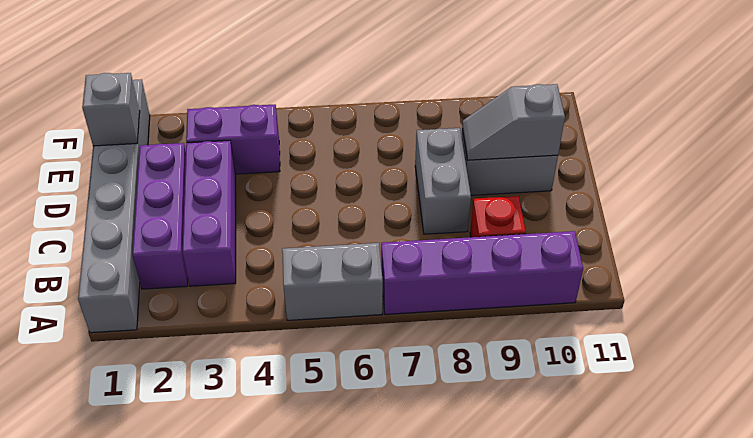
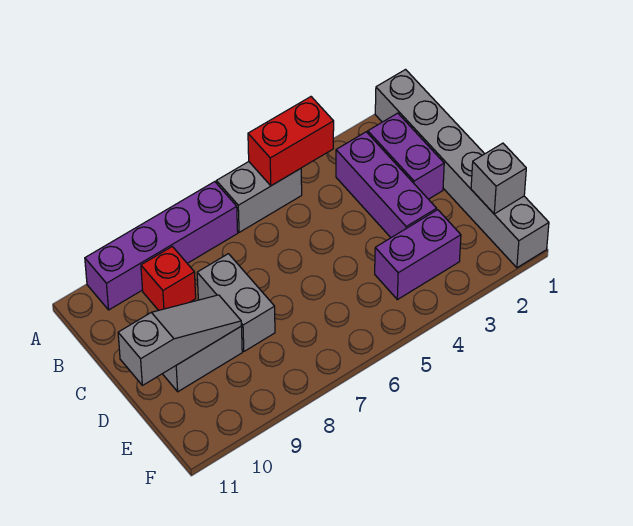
none -> red 1x2 brick [248,97,334,186]
purple 1x3 brick [133,143,188,289] -> purple 1x2 brick [368,113,444,199]
grey 1x2 slope [462,84,565,160] -> grey 1x3 slope [118,295,241,385]

